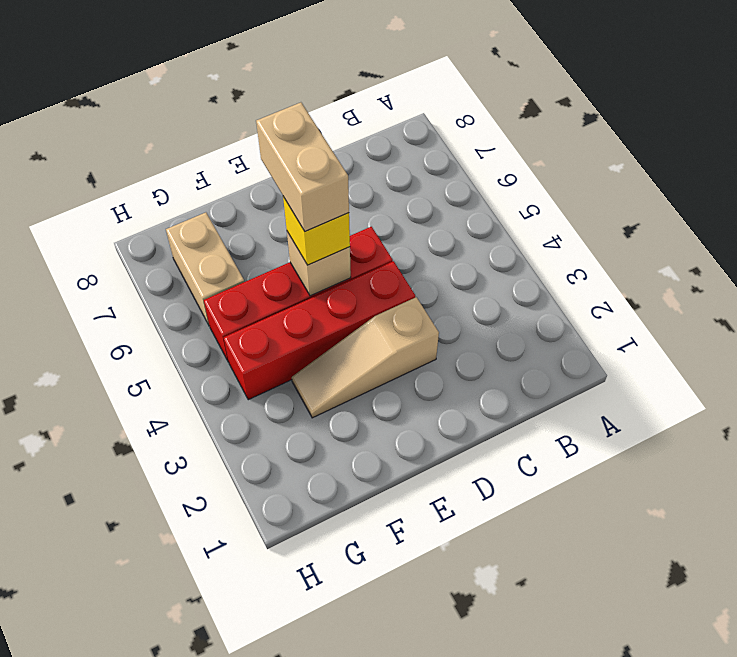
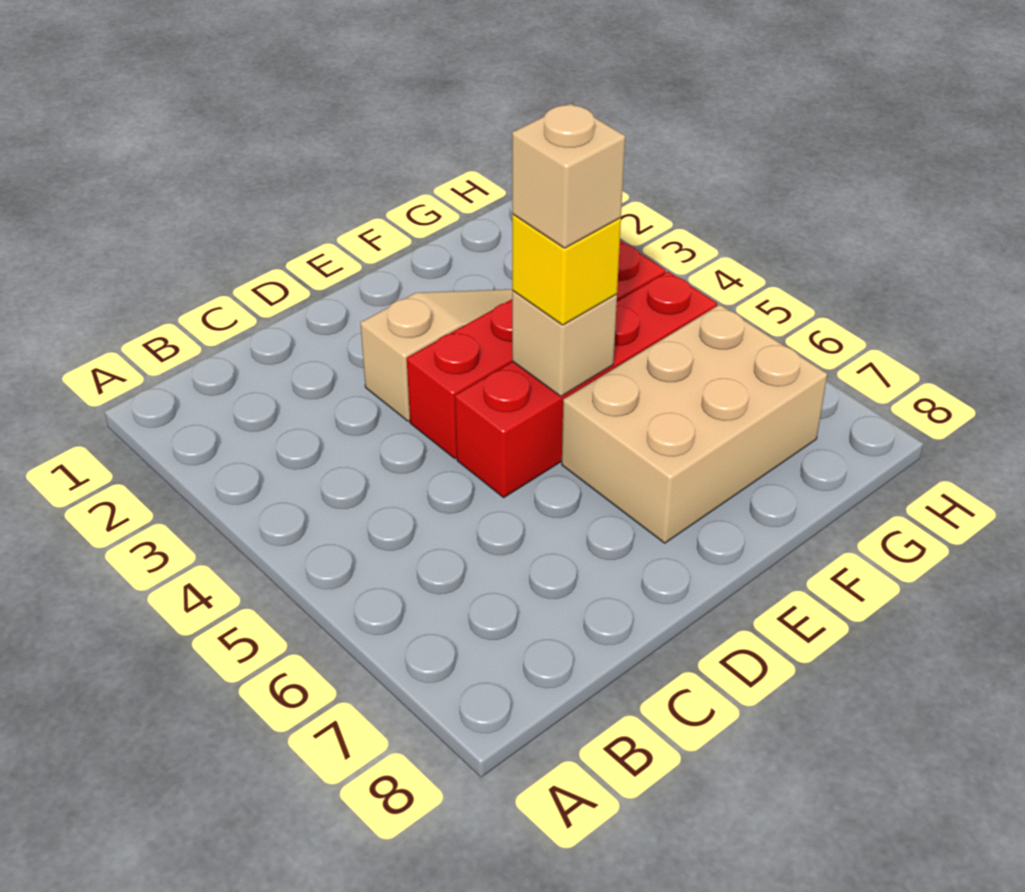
tan 1x2 brick [256,102,349,231] -> tan 1x1 brick [512,103,625,248]
tan 1x2 brick [166,212,244,326] -> tan 2x3 brick [562,305,827,543]

